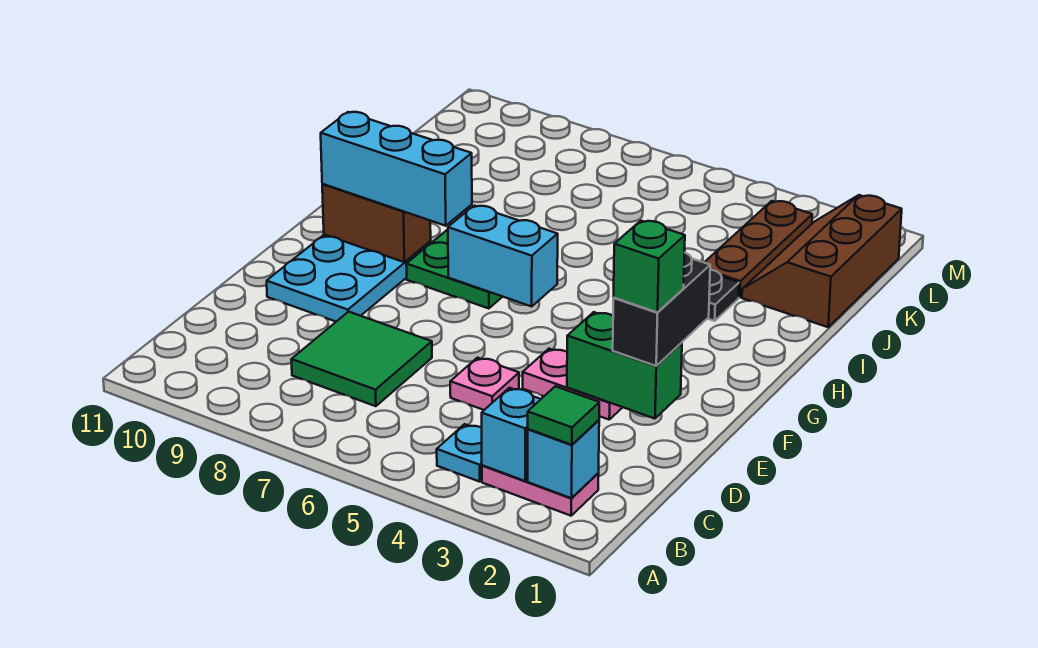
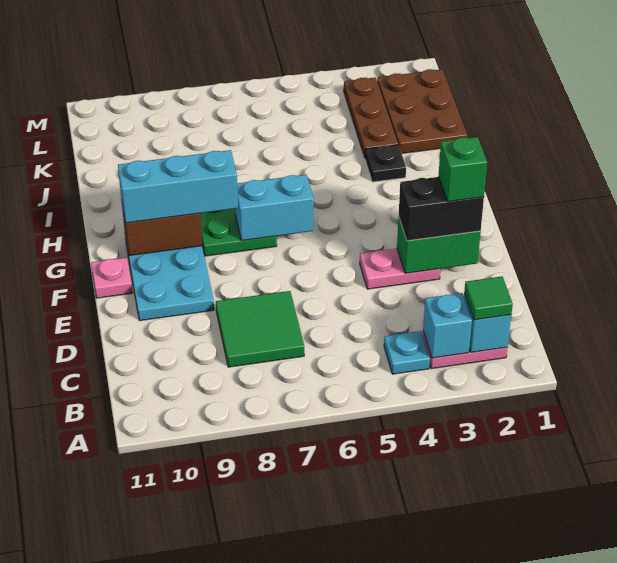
pink 1x1 plate [450,358,519,410] -> pink 1x1 plate moved to [91,258,133,298]
black 1x2 brick [613,253,710,366] -> black 1x2 brick turned to [399,177,484,241]
brown 2x3 slope [742,195,902,327] -> brown 2x3 plate [377,69,467,153]

